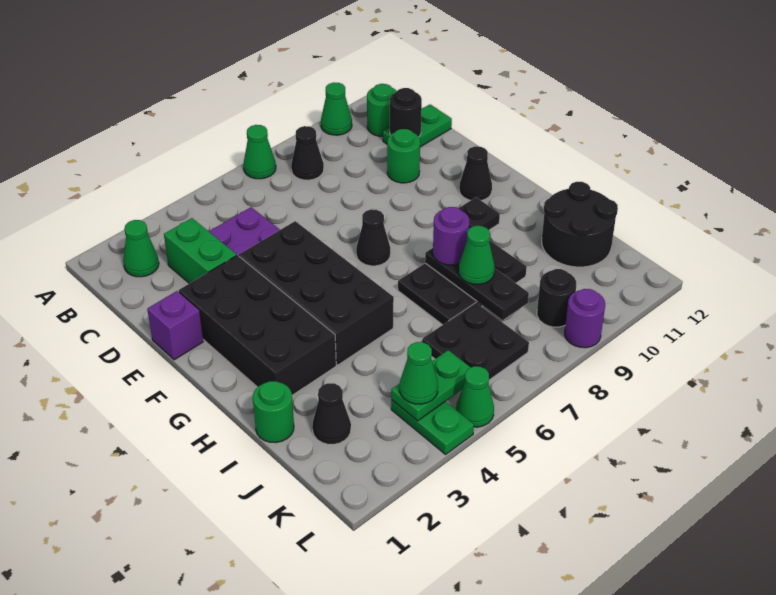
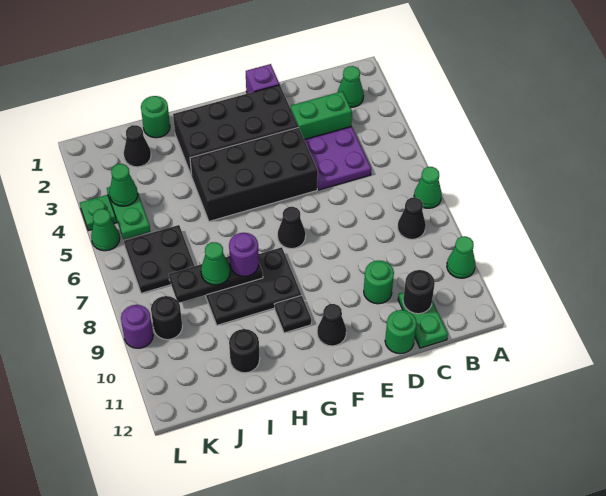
green 1x1 round brick [367,84,397,136] -> green 1x1 round brick moved to [385,310,417,354]
black 2x3 plate [398,241,527,325] -> black 2x3 plate turned to [205,247,301,325]
black 2x2 round brick [542,182,618,267] -> black 1x1 round brick [229,329,260,373]

